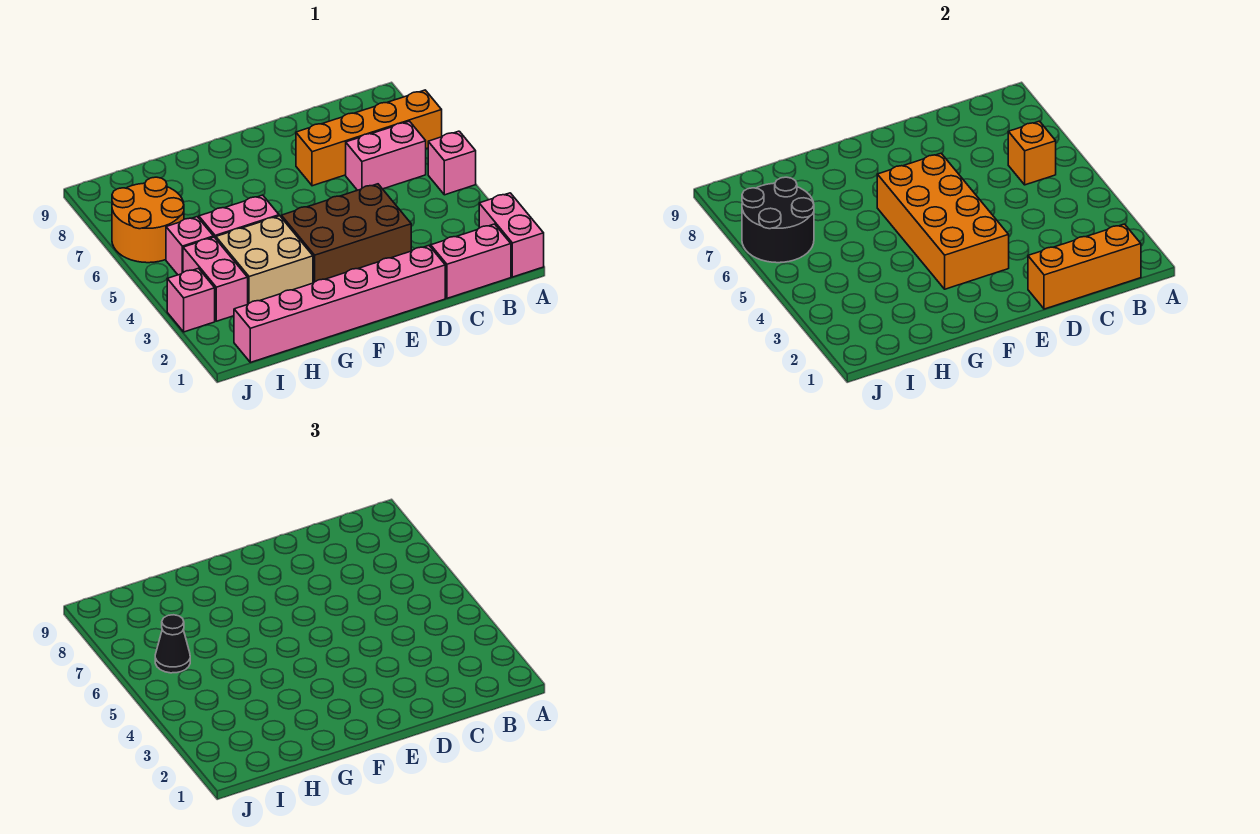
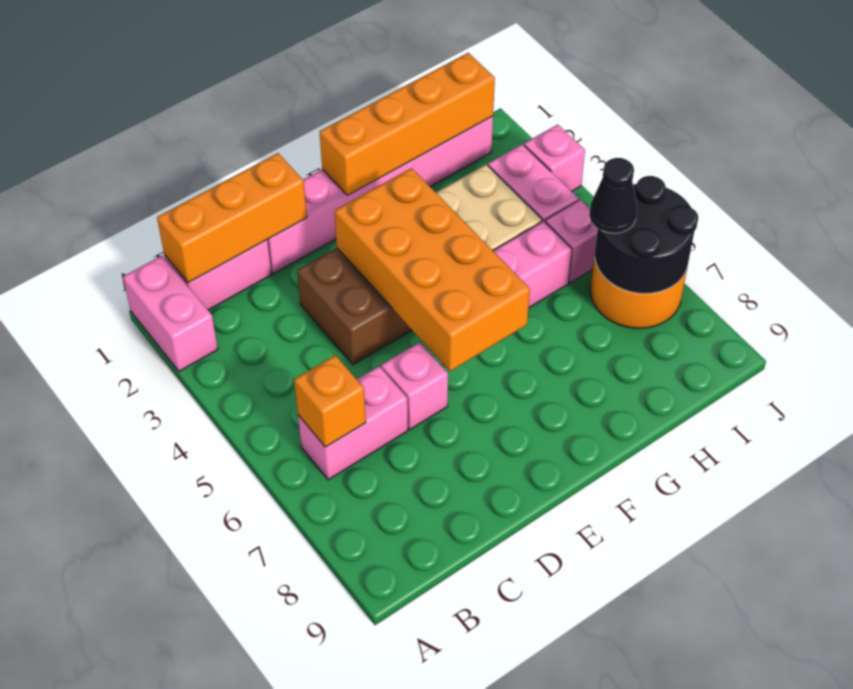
pink 1x1 brick [428,131,476,195] -> pink 1x1 brick moved to [381,342,448,429]
orange 1x4 brick [296,90,442,186] -> orange 1x4 brick moved to [320,53,495,195]

